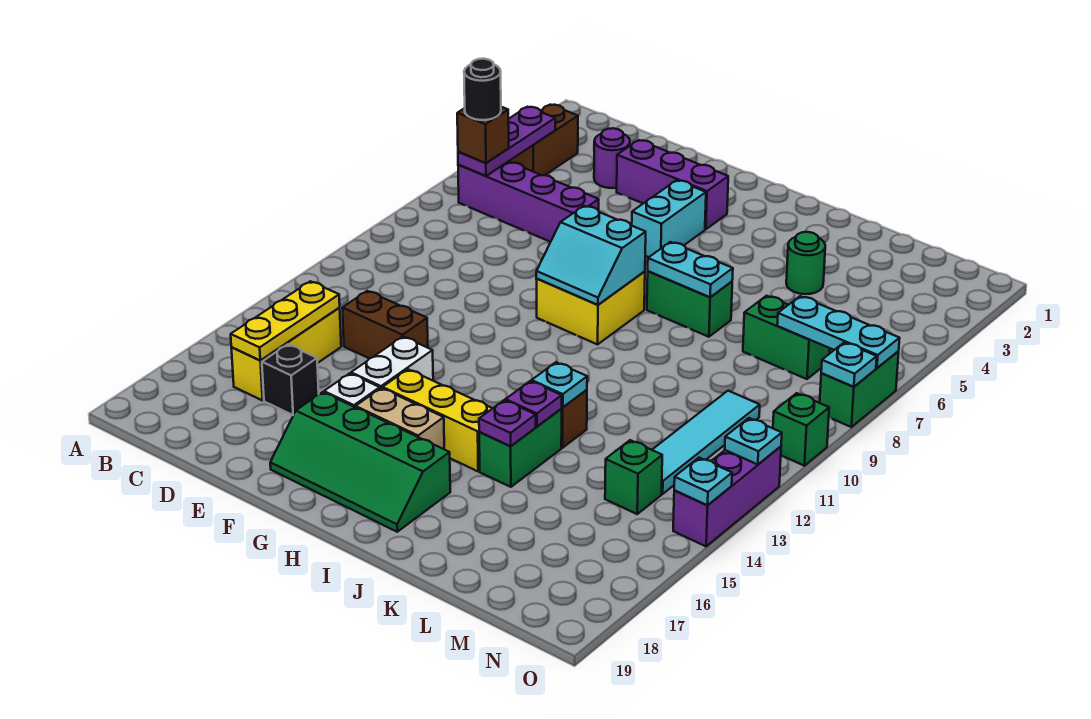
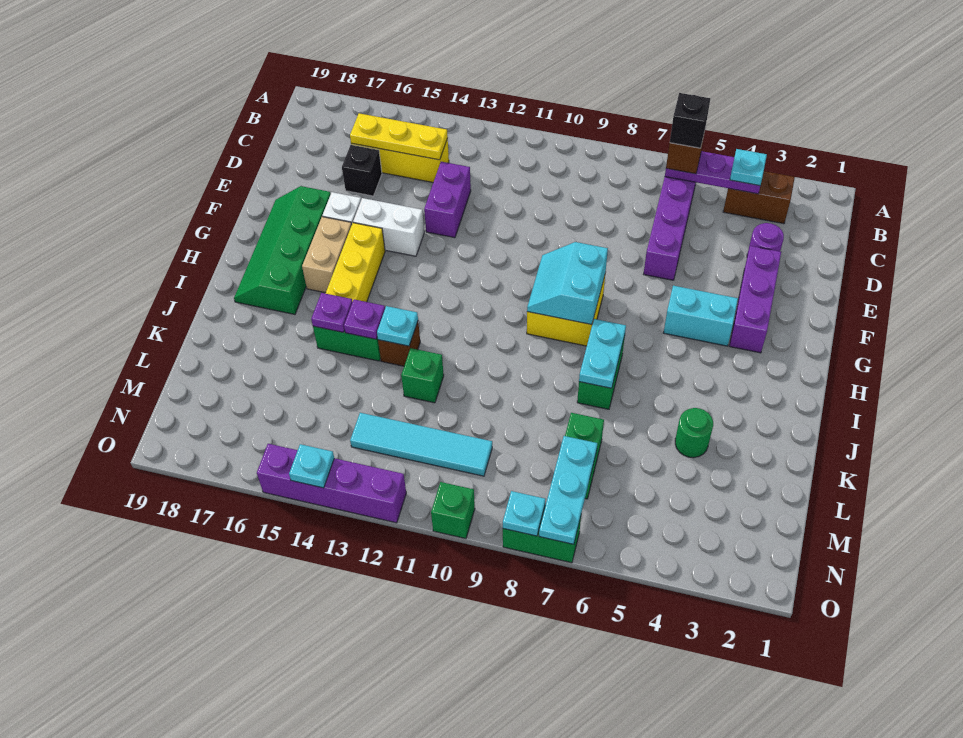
black 1x1 round brick [464,59,501,120] -> black 1x1 brick [670,93,710,148]
brown 1x2 brick [342,291,428,359] -> purple 1x2 brick [424,162,471,238]
green 1x1 brick [605,440,662,514] -> green 1x1 brick moved to [401,348,444,403]
purple 1x3 brick [673,446,781,546] -> purple 1x4 brick [257,444,406,523]
cyan 1x1 plate [725,418,782,465] -> cyan 1x1 plate moved to [730,149,767,186]

